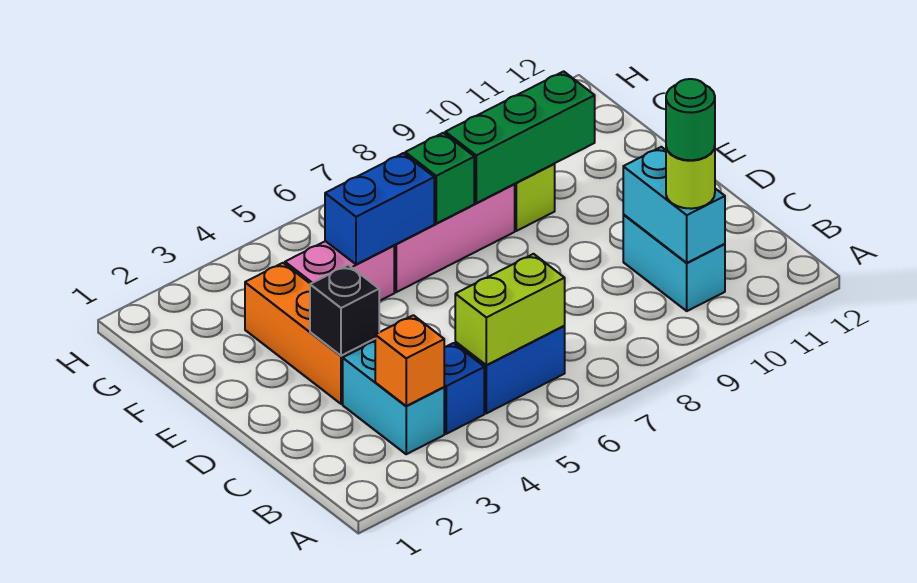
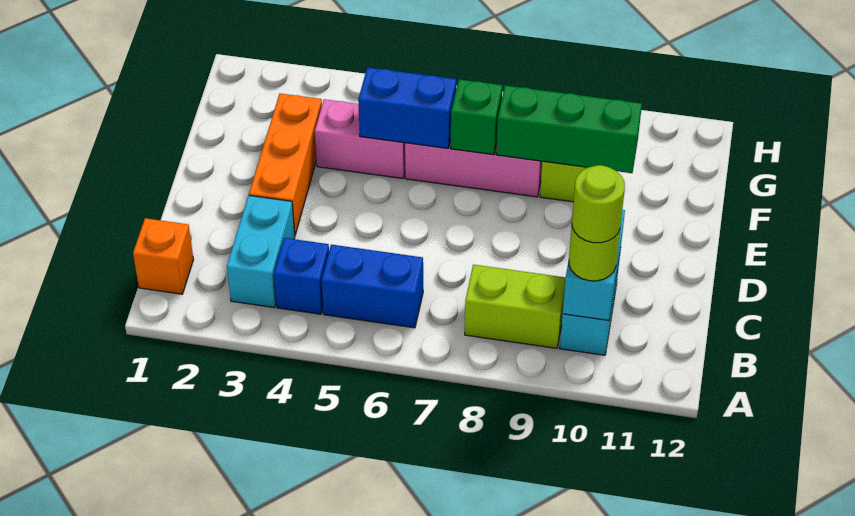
orange 1x1 brick [375,315,444,406] -> orange 1x1 brick moved to [133,218,194,294]
lime 1x2 brick [455,254,565,365] -> lime 1x2 brick moved to [465,265,566,348]
green 1x1 round brick [666,79,715,160] -> lime 1x1 round brick [572,165,625,243]
black 1x1 brick [310,265,379,356] -> none

